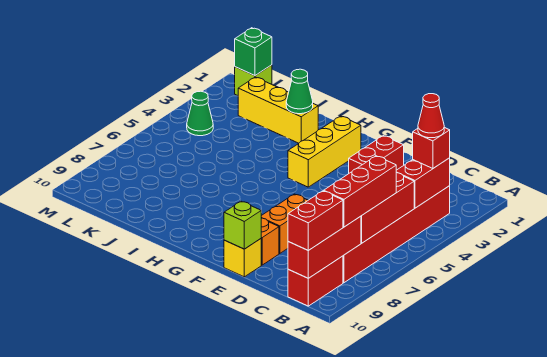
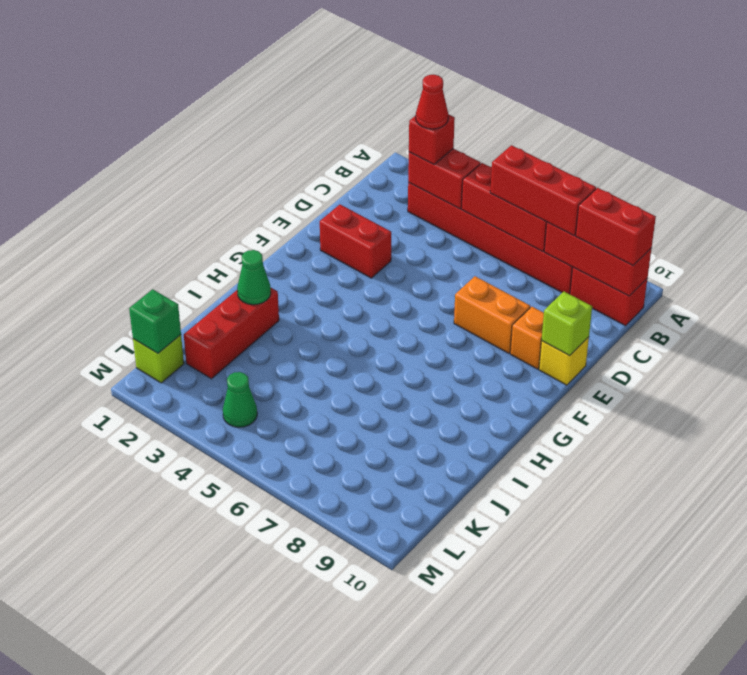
yellow 1x3 brick [288,116,361,187] -> none
yellow 1x3 brick [238,77,318,143] -> red 1x3 brick [184,288,279,379]

